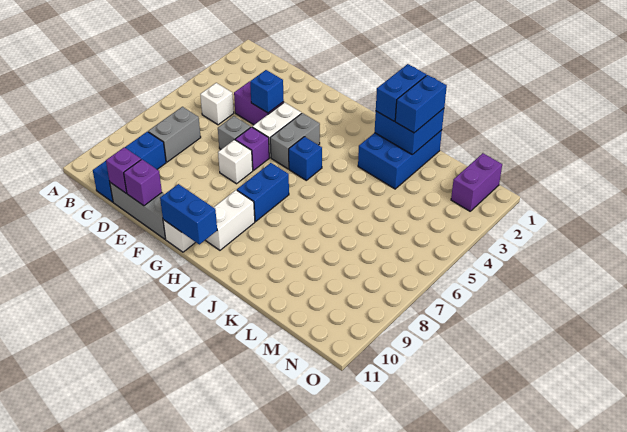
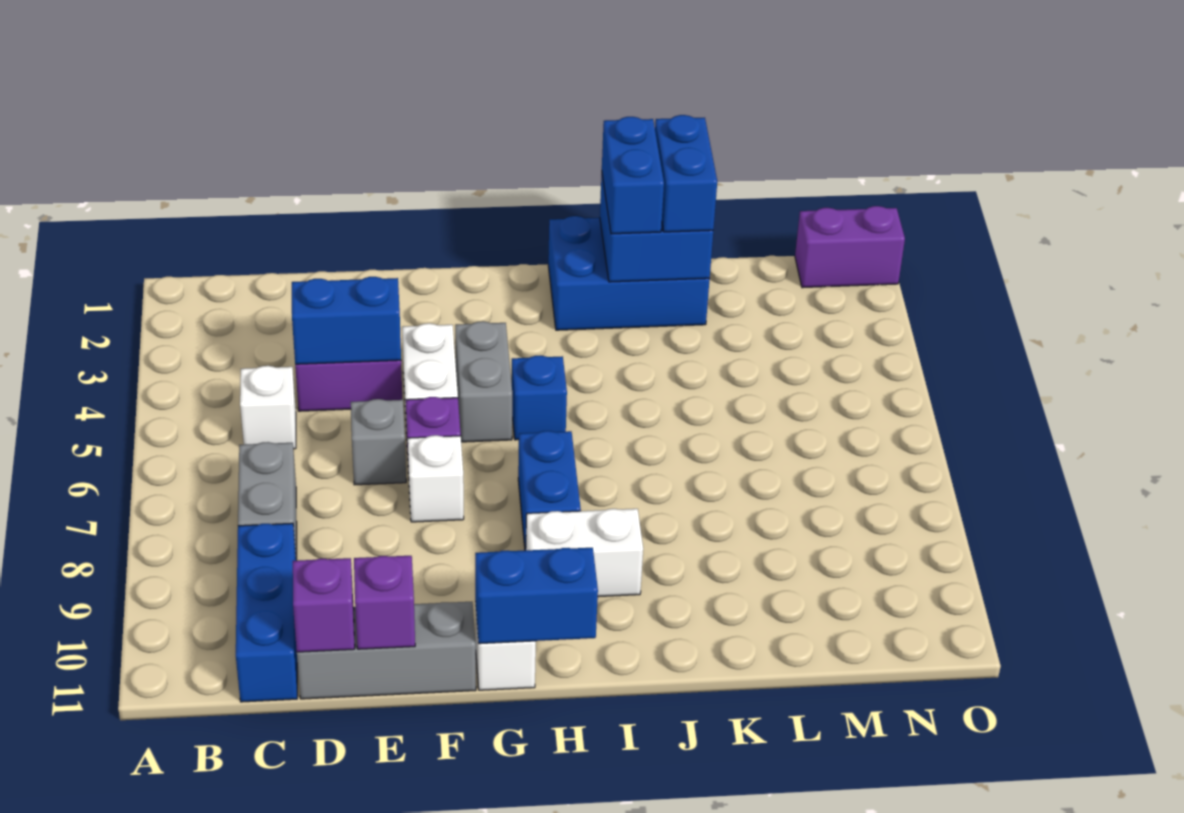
blue 1x1 brick [250,70,284,113] -> blue 1x2 brick [292,277,401,364]
white 1x2 brick [205,190,255,250] -> white 1x2 brick turned to [526,509,643,597]
blue 2x3 brick [358,130,442,189] -> blue 2x3 brick turned to [548,216,710,330]
purple 1x2 brick [451,153,502,211] -> purple 1x2 brick turned to [795,206,905,288]

